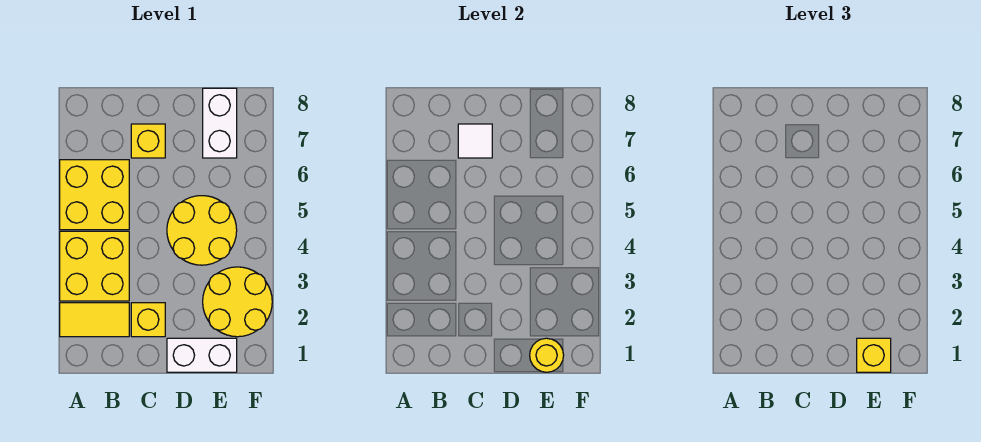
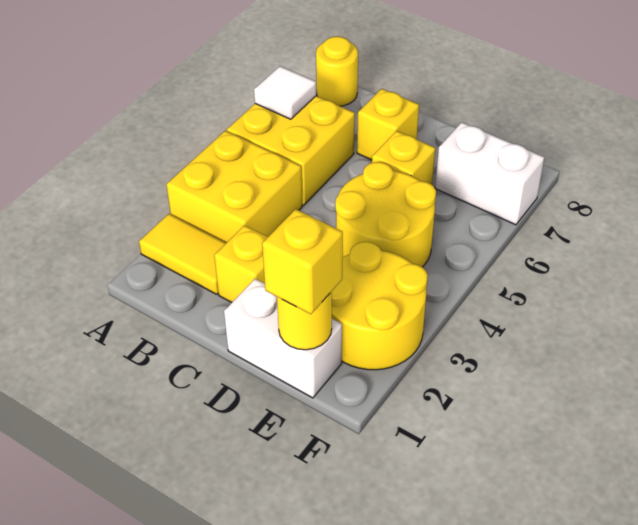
none -> yellow 1x1 round brick [316,36,358,106]
white 1x1 tile [458,124,492,158] -> white 1x1 tile moved to [254,66,316,119]
none -> yellow 1x1 brick [372,131,435,185]
white 1x2 brick [203,88,237,158] -> white 1x2 brick turned to [435,122,544,225]

